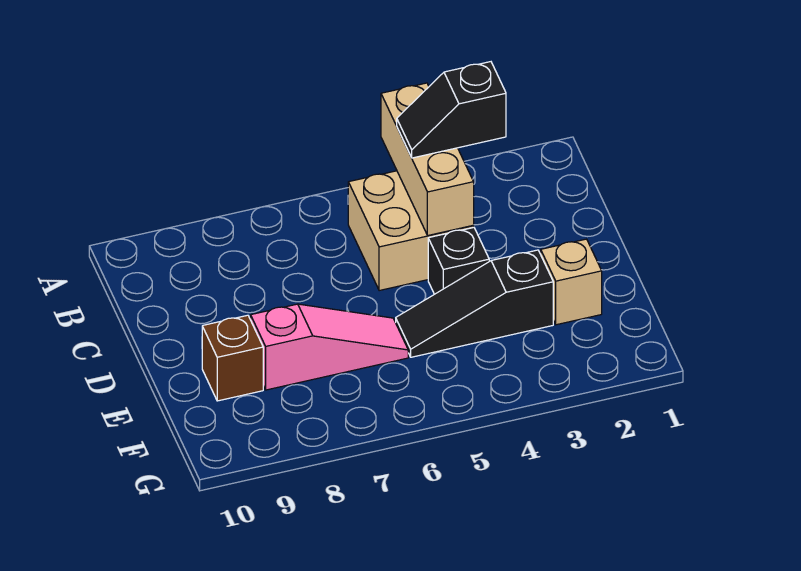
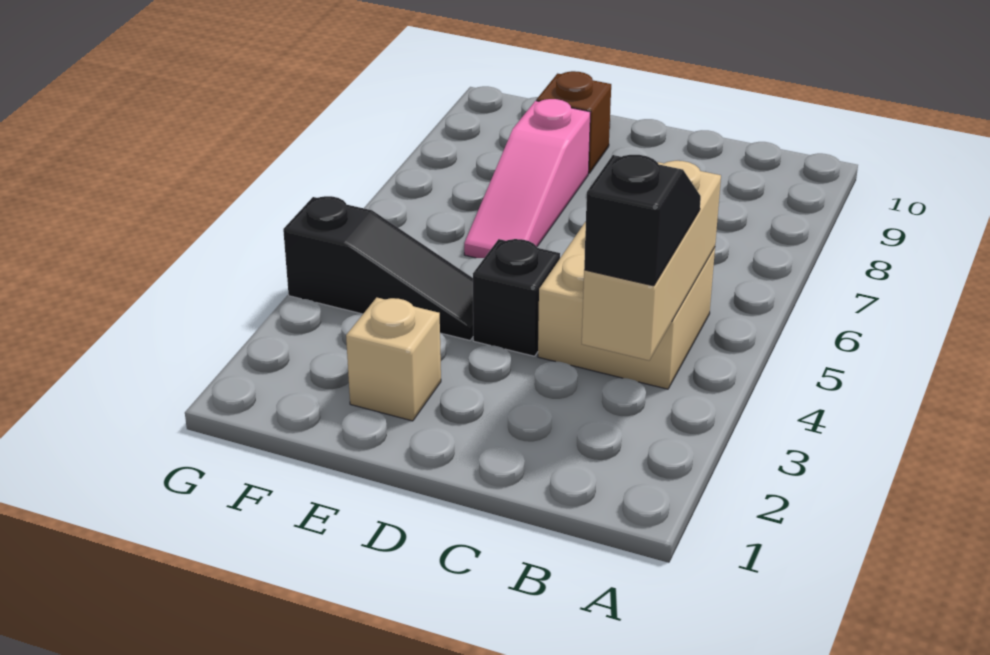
tan 1x3 brick [381,83,474,235] -> tan 1x3 brick turned to [582,161,721,360]
black 1x3 slope [396,250,553,357] -> black 1x3 slope turned to [283,196,473,340]

